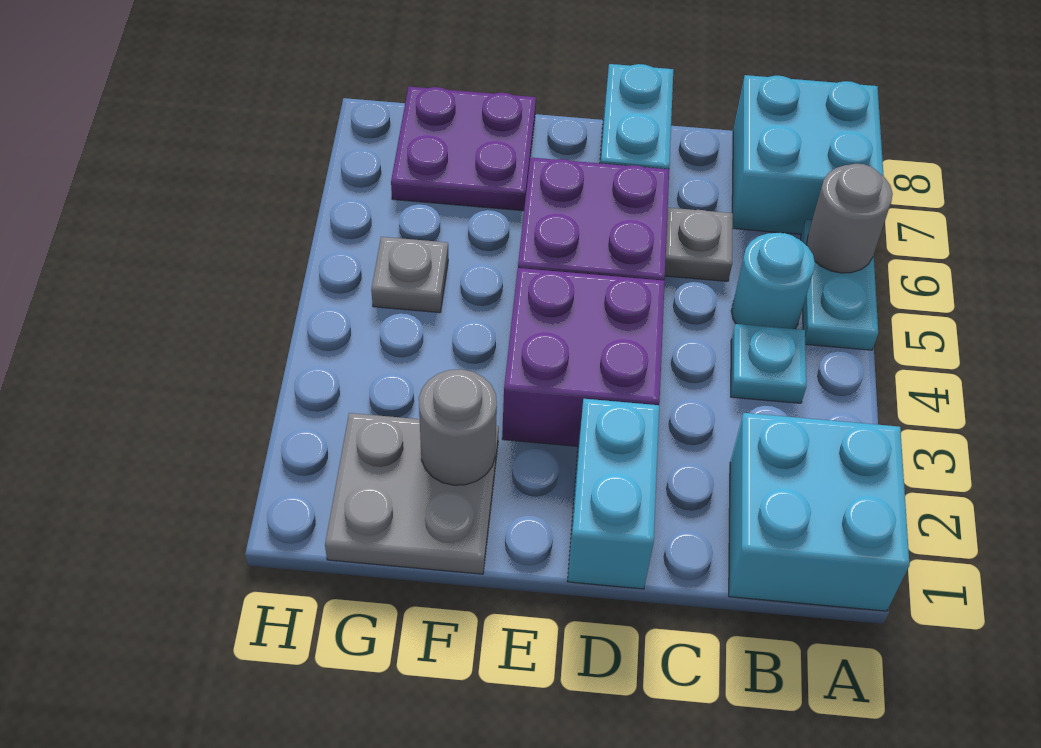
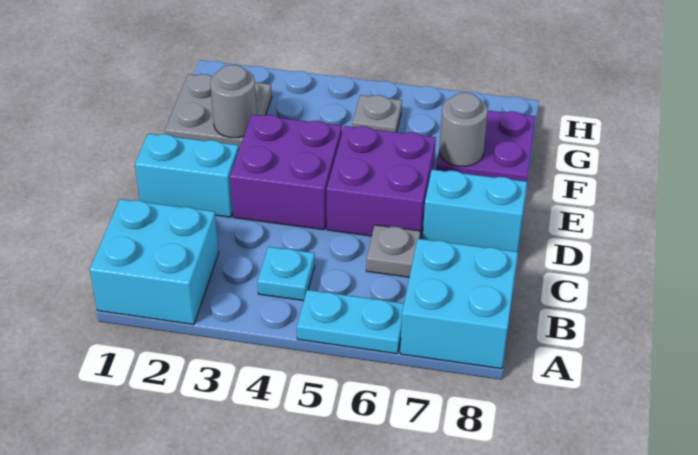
grey 1x1 round brick [806,164,893,273] -> grey 1x1 round brick moved to [440,93,488,167]
cyan 1x1 round brick [731,233,815,329] -> none

